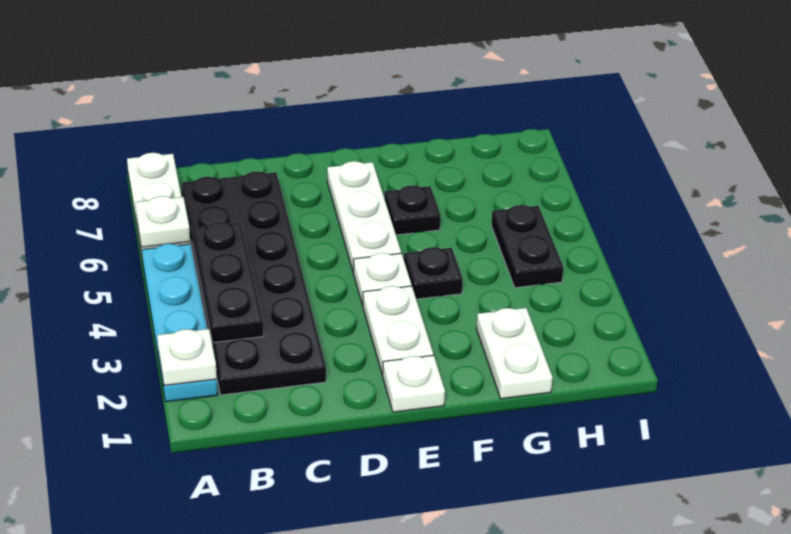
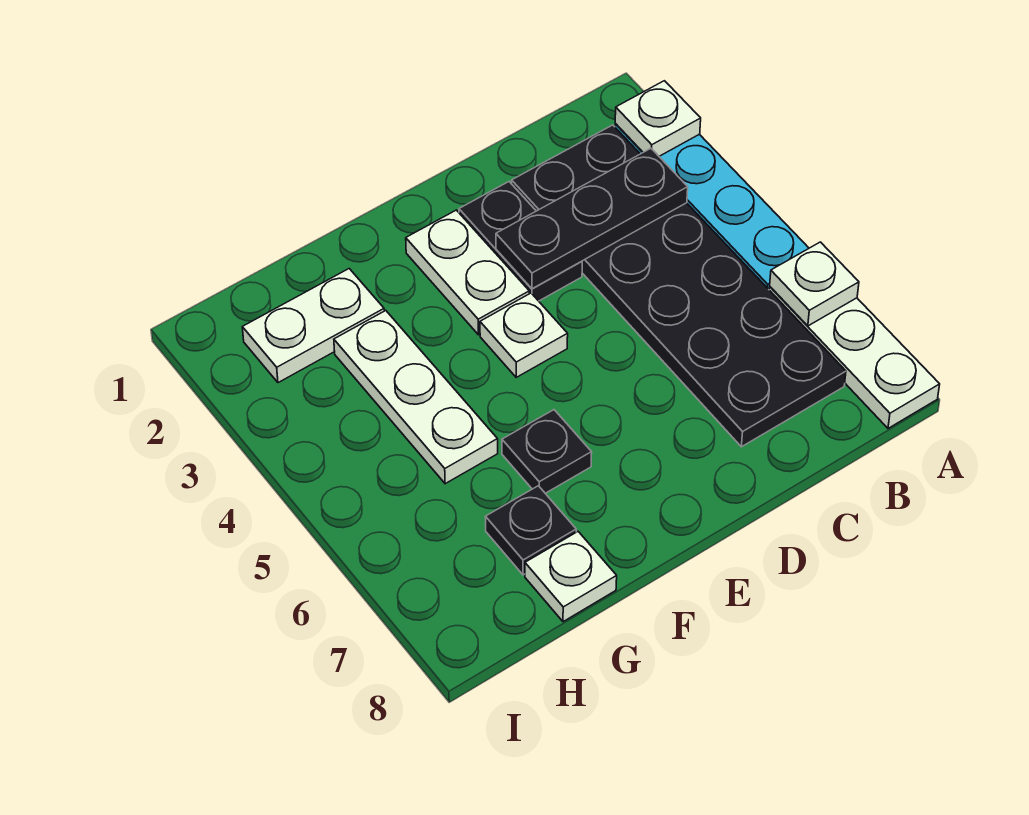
black 1x3 plate [192,222,264,343] -> black 1x3 plate turned to [496,148,688,289]
white 1x1 plate [383,355,445,412] -> white 1x1 plate moved to [525,532,617,622]
white 1x3 plate [327,161,401,271] -> white 1x3 plate moved to [334,311,498,484]
black 1x1 plate [404,247,463,299] -> black 1x1 plate moved to [486,486,576,575]
white 1x2 plate [476,308,553,399] -> white 1x2 plate turned to [242,269,384,383]
black 1x2 plate [491,205,563,288] -> black 1x2 plate moved to [459,182,582,301]

